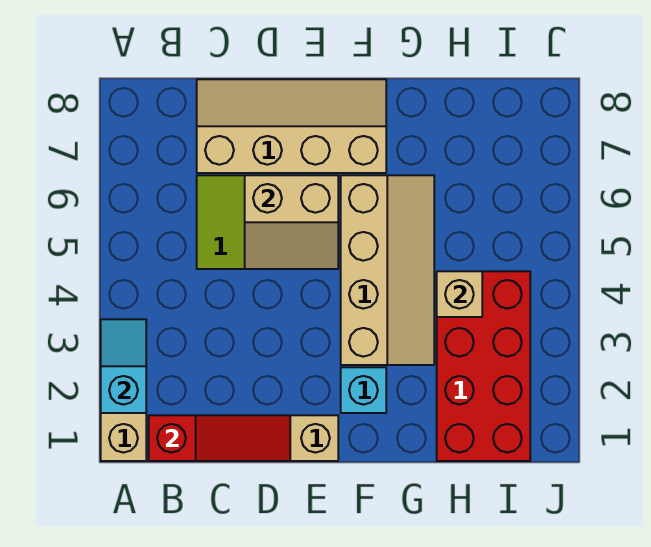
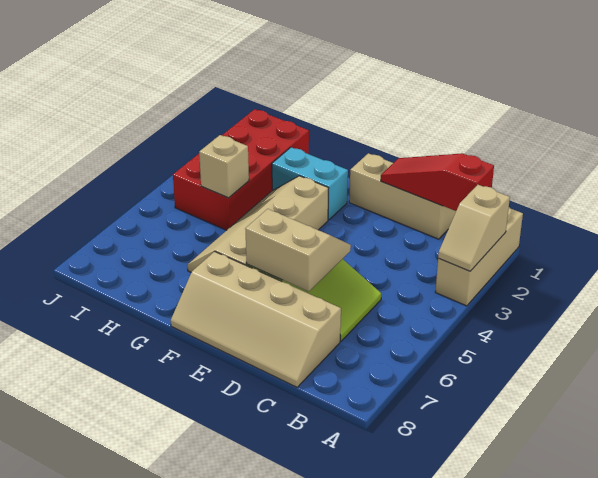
cyan 1x2 slope [101,319,146,413] -> tan 1x2 slope [438,185,510,271]
cyan 1x1 brick [341,367,386,413] -> cyan 1x2 brick [272,147,348,220]

